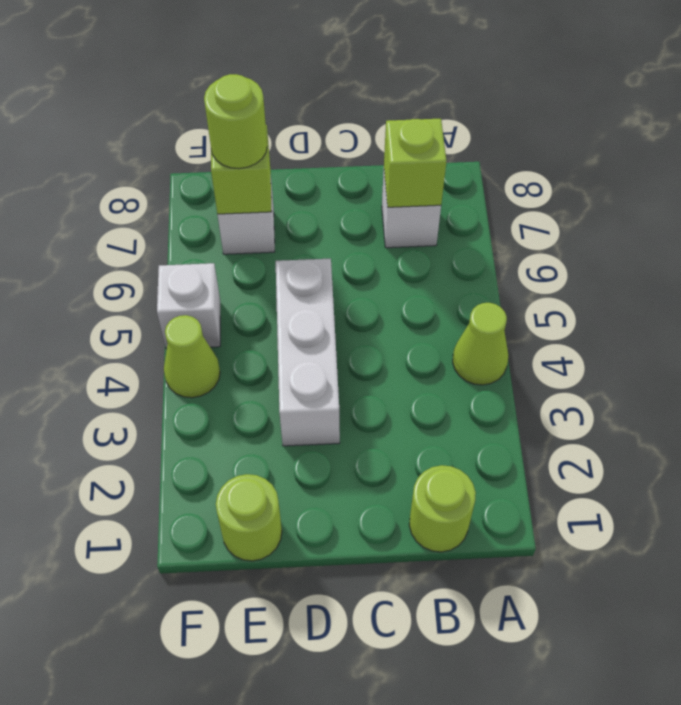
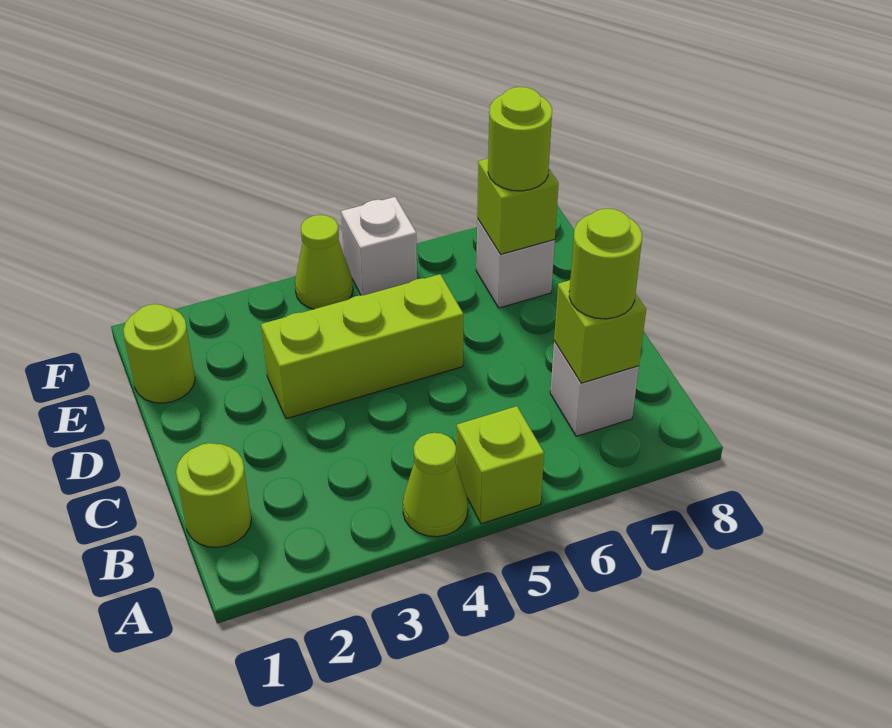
none -> lime 1x1 brick [456,406,544,524]
none -> lime 1x1 round brick [569,209,642,319]
white 1x3 brick [276,259,340,446] -> lime 1x3 brick [261,274,463,419]

